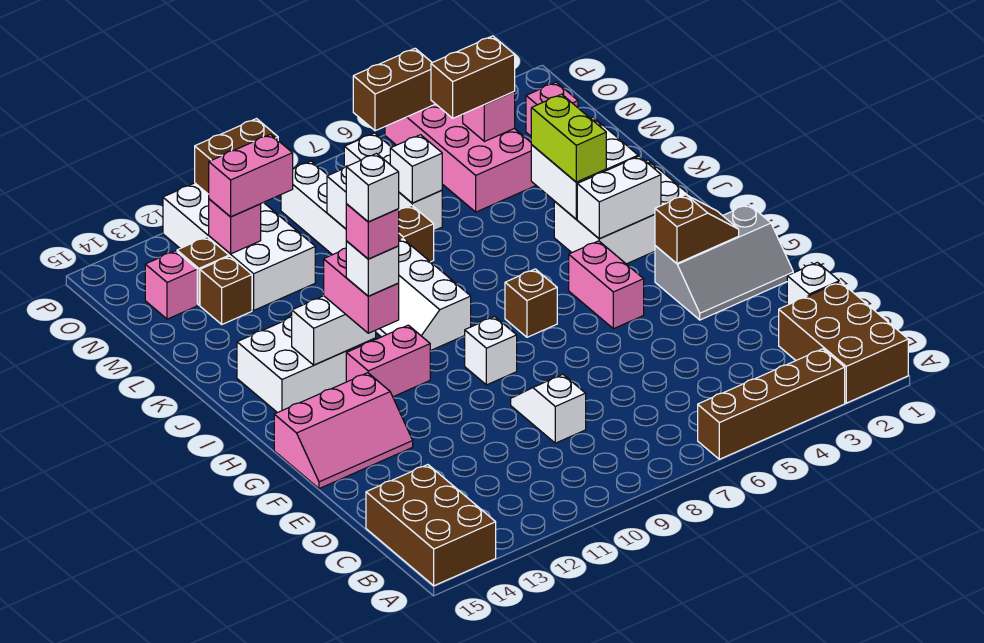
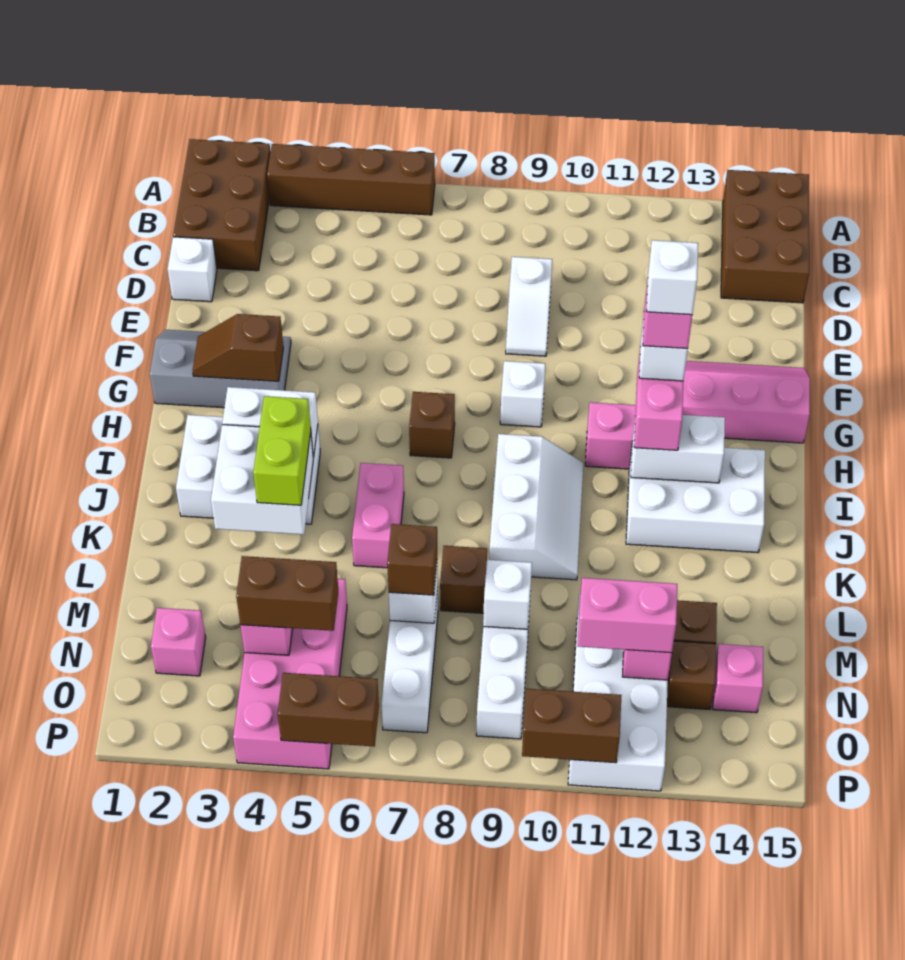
pink 1x2 brick [569,241,644,329] -> pink 1x2 brick moved to [352,463,404,568]
none -> brown 1x1 brick [387,524,437,595]

